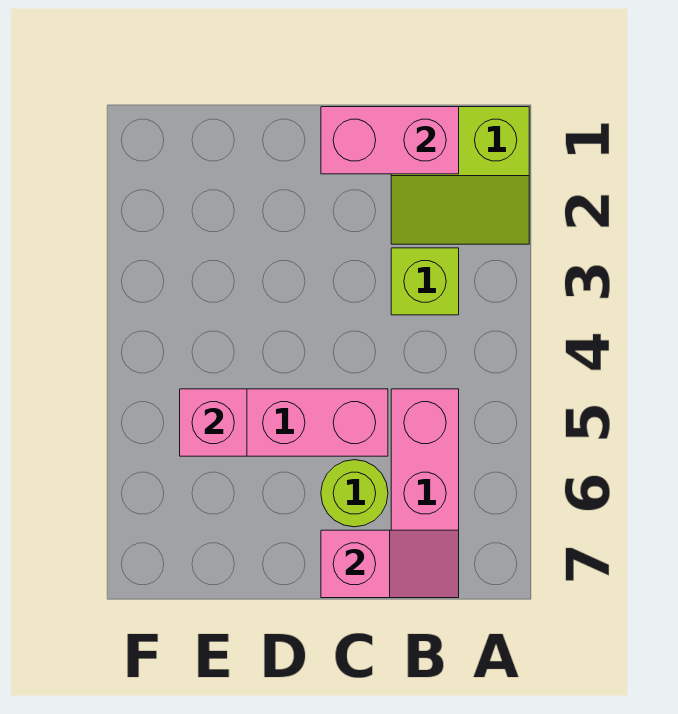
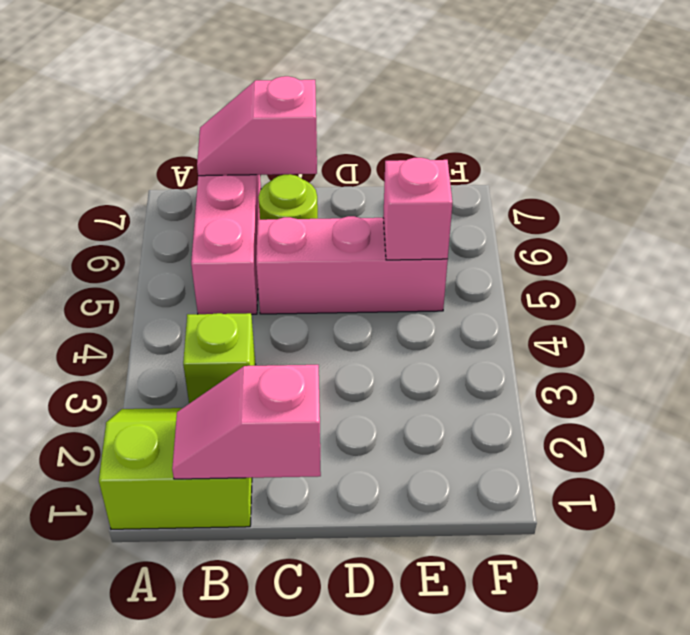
pink 1x2 brick [321,107,459,174] -> pink 1x2 slope [172,365,321,479]

